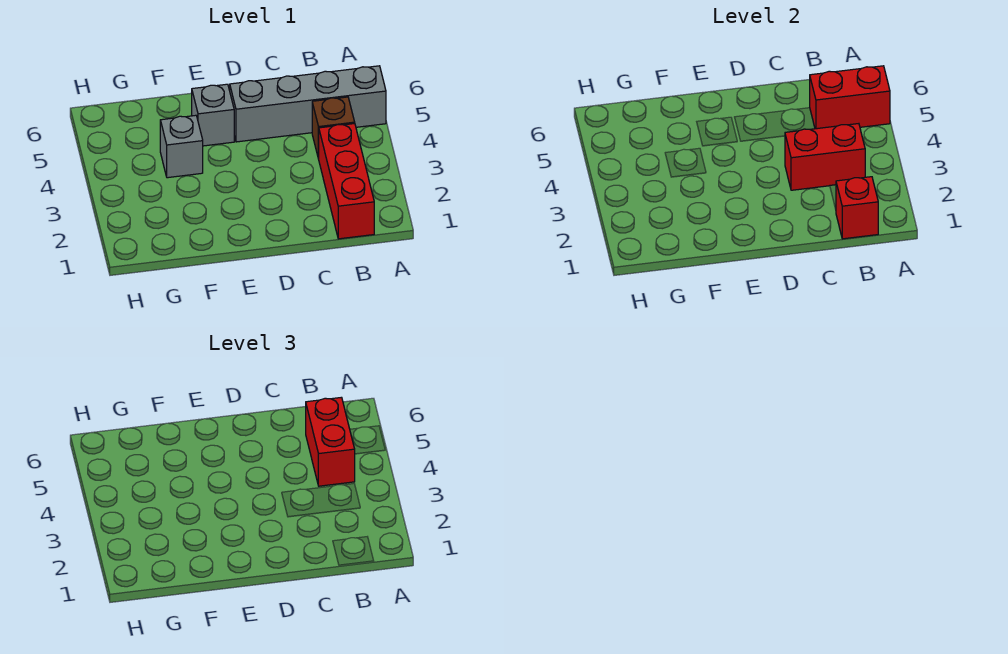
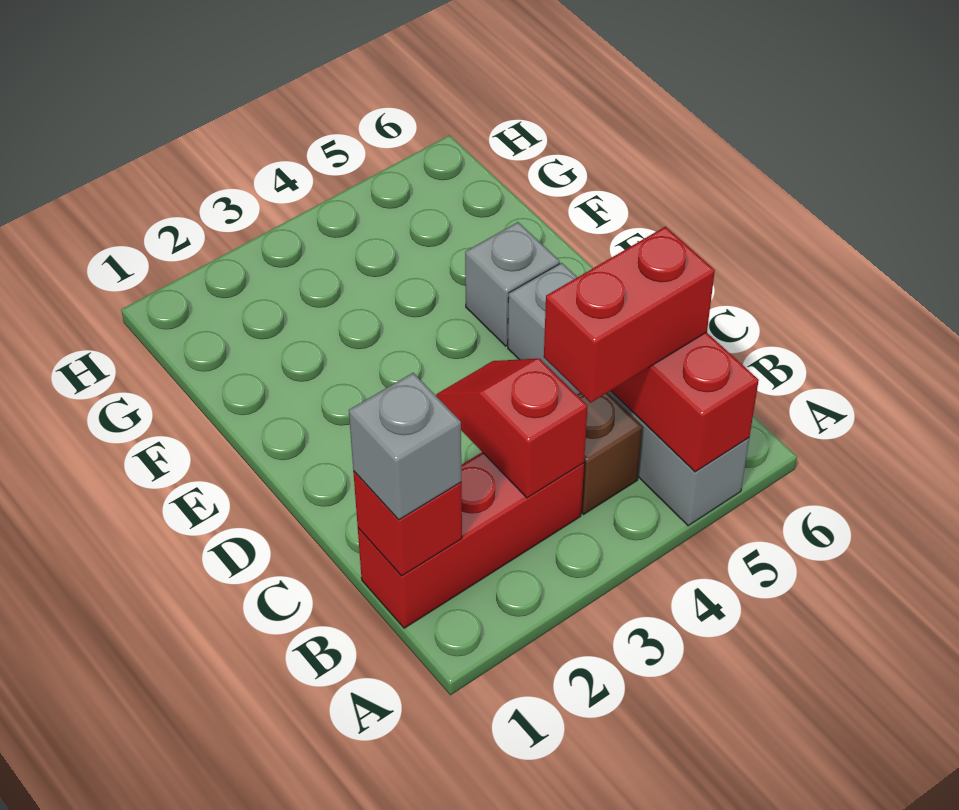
red 1x2 brick [785,124,865,190] -> red 1x2 slope [436,359,588,498]
grey 1x1 brick [160,115,203,178] -> grey 1x1 brick moved to [349,373,461,520]

